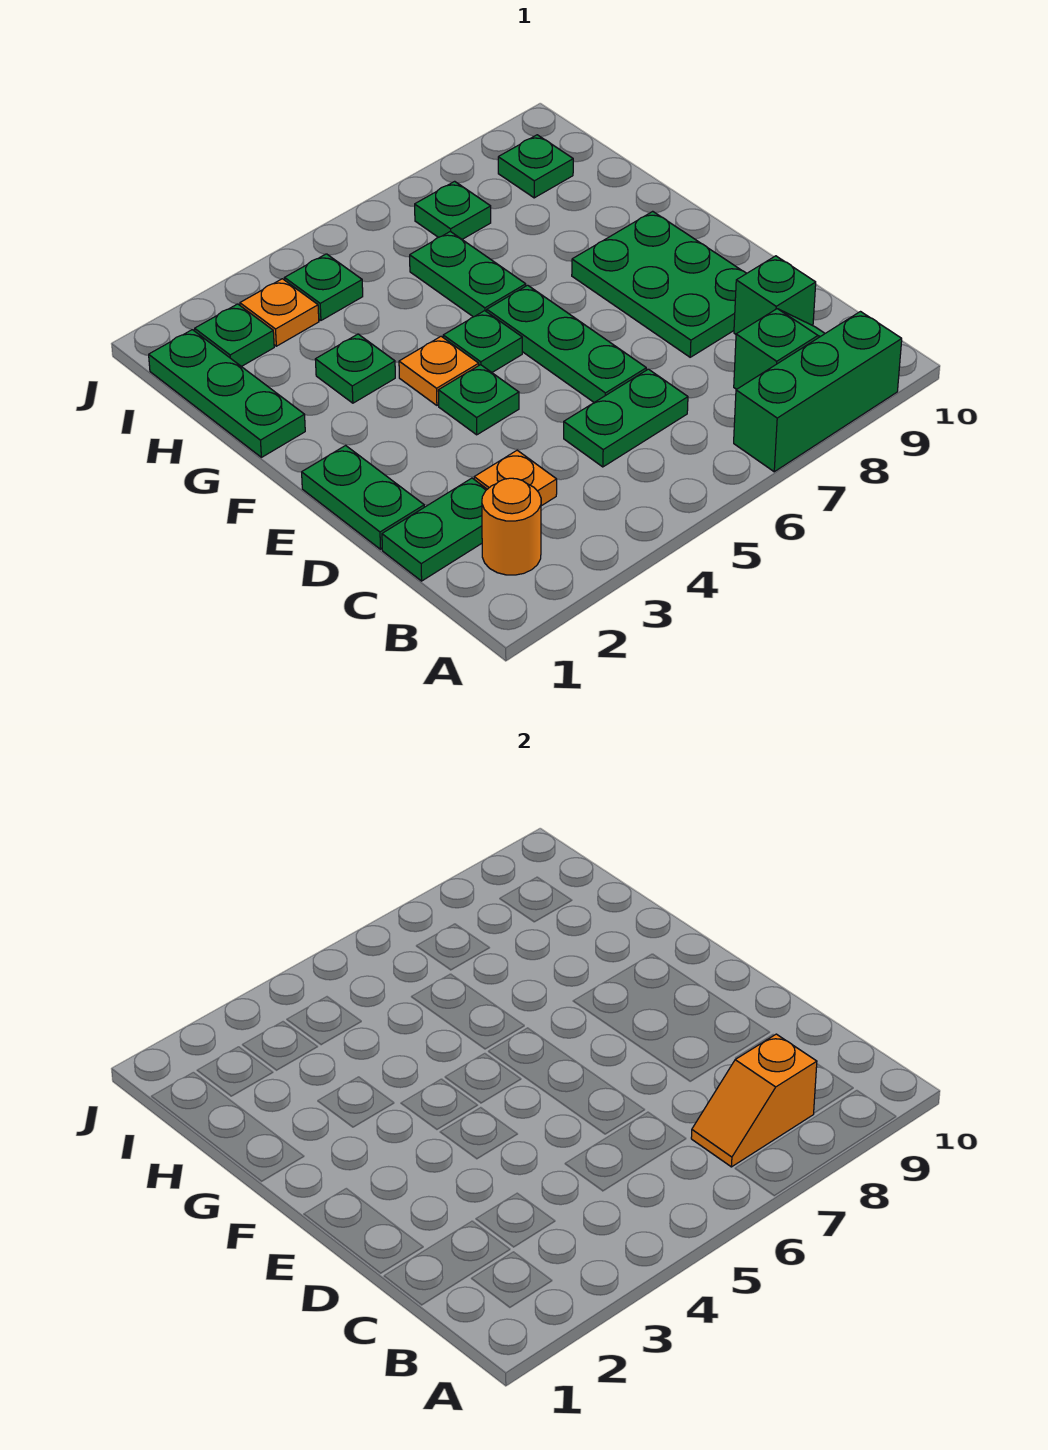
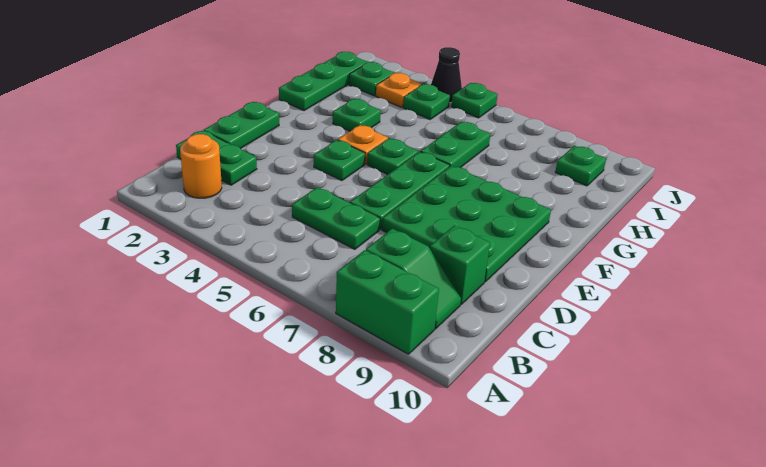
green 1x3 brick [734,312,902,472] -> green 1x2 brick [336,250,439,354]
orange 1x2 slope [691,1034,817,1167] -> none
orange 1x1 plate [474,450,557,506] -> none
green 2x3 plate [572,211,747,357] -> green 3x3 plate [382,166,551,282]
green 1x1 plate [415,181,491,239] -> green 1x1 plate moved to [451,83,498,118]
none -> black 1x1 cone [431,47,462,103]

